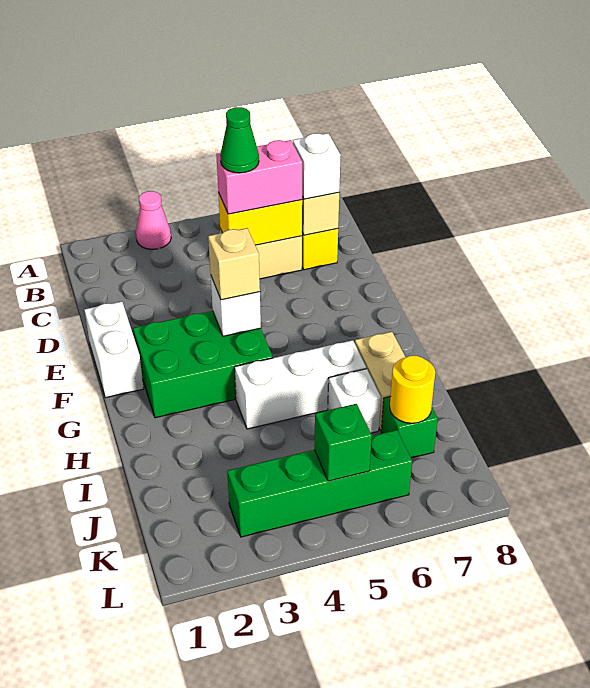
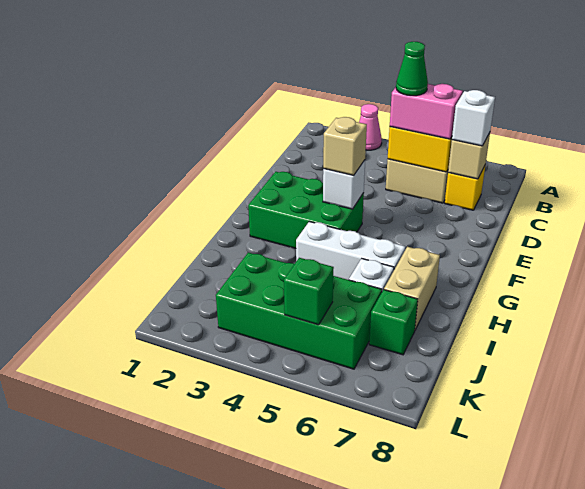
white 1x2 brick [84,302,144,398] -> none
yellow 1x1 round brick [390,356,435,423] -> none
green 1x4 brick [227,430,412,537] -> green 2x4 brick [216,253,382,369]

